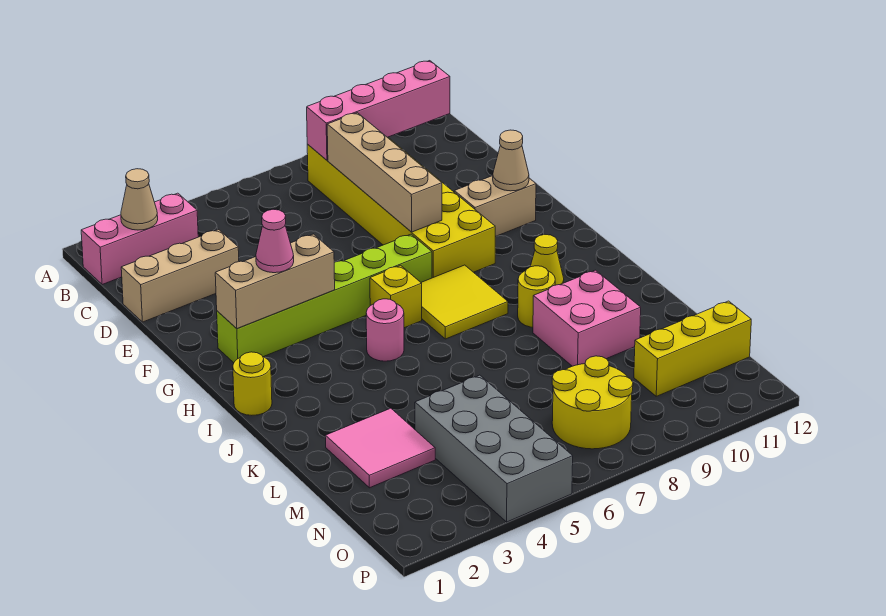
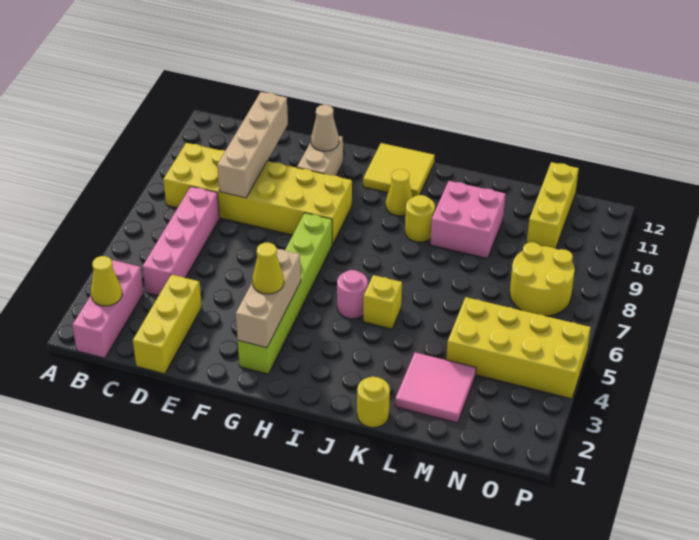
tan 1x1 cone [121,169,158,230] -> yellow 1x1 cone [91,256,122,306]
pink 1x4 brick [307,61,450,160] -> pink 1x4 brick moved to [142,187,219,296]
tan 1x4 brick [327,113,442,232] -> tan 1x4 brick turned to [217,92,288,198]
tan 1x3 brick [121,230,239,322] -> yellow 1x3 brick [133,274,202,374]
pink 1x1 cone [256,209,294,273] -> yellow 1x1 cone [252,243,284,294]
yellow 1x1 brick [370,265,422,328] -> yellow 1x1 brick moved to [363,275,402,329]
yellow 2x2 tile [421,265,508,339] -> yellow 2x2 tile moved to [363,143,435,197]
yellow 1x1 round brick [233,352,272,415] -> yellow 1x1 round brick moved to [357,377,390,428]
grey 2x4 brick [415,375,573,522] -> yellow 2x4 brick [446,297,591,399]

